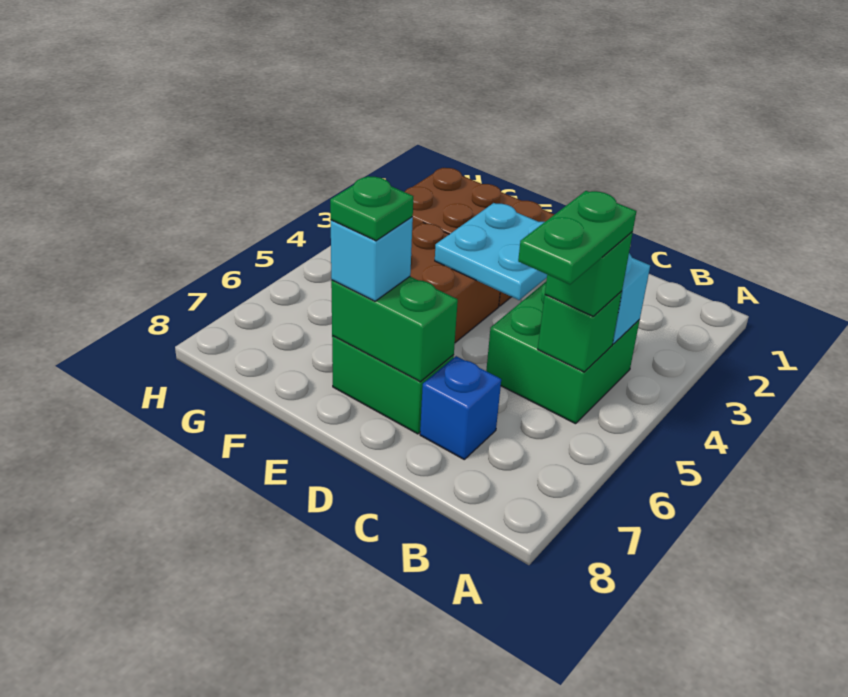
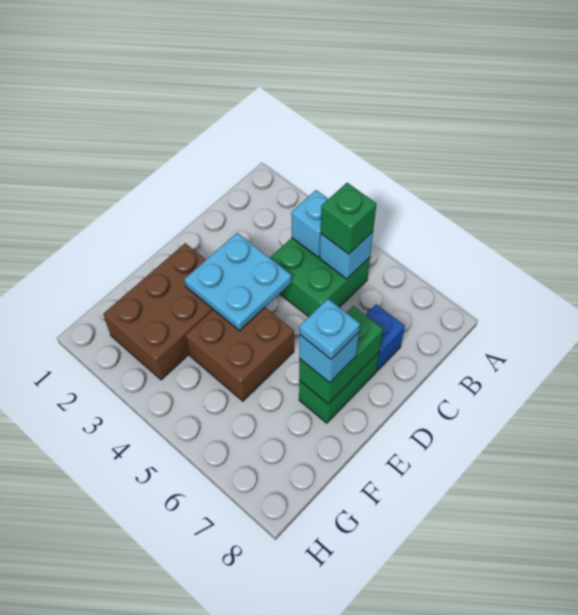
green 1x1 brick [538,291,622,372] -> cyan 1x1 brick [320,232,373,279]
green 1x2 plate [518,191,636,284] -> none
green 1x1 plate [330,176,413,241] -> cyan 1x1 plate [299,299,360,359]

